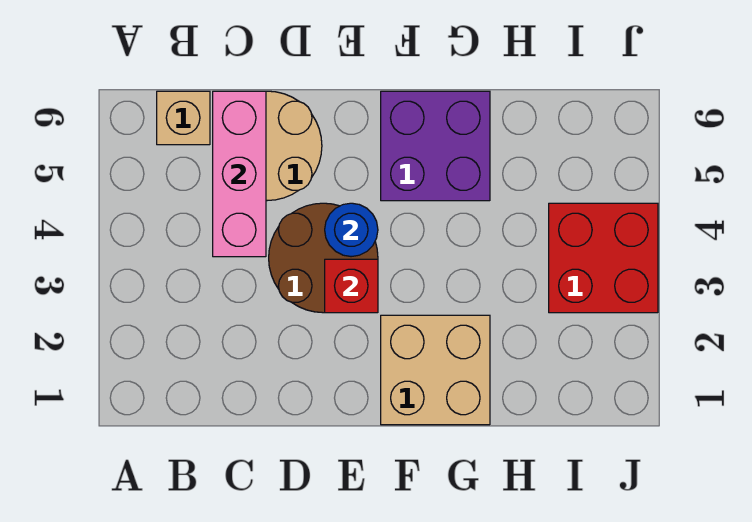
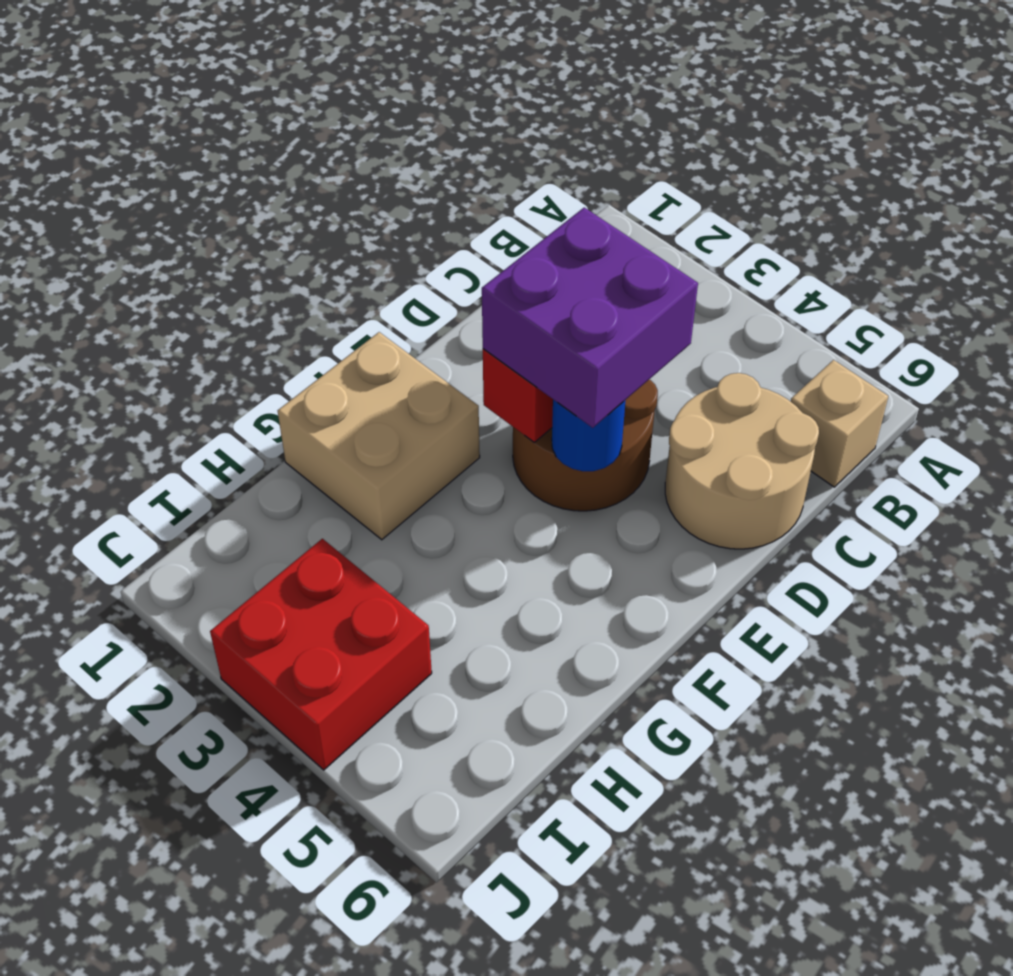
pink 1x3 brick [213,91,266,257] -> none
purple 2x2 brick [381,91,490,201] -> purple 2x2 brick moved to [482,208,698,428]

